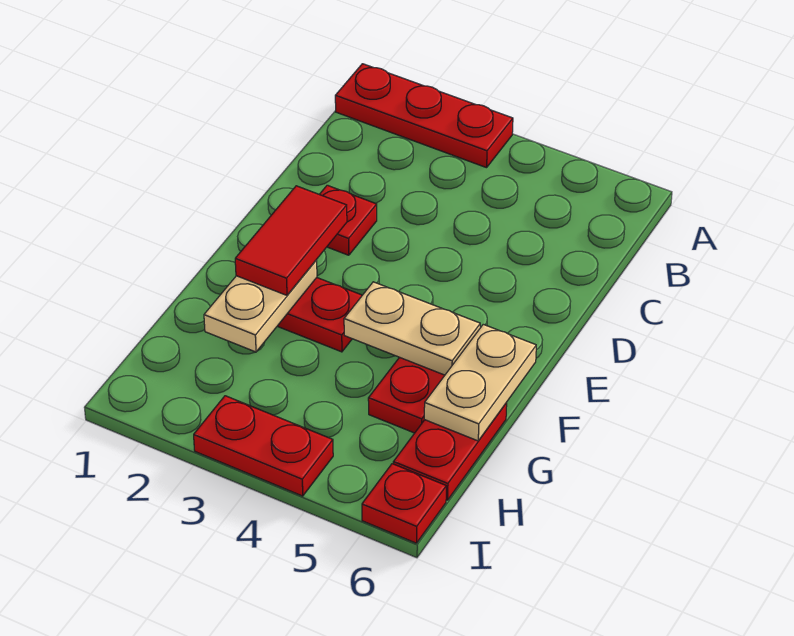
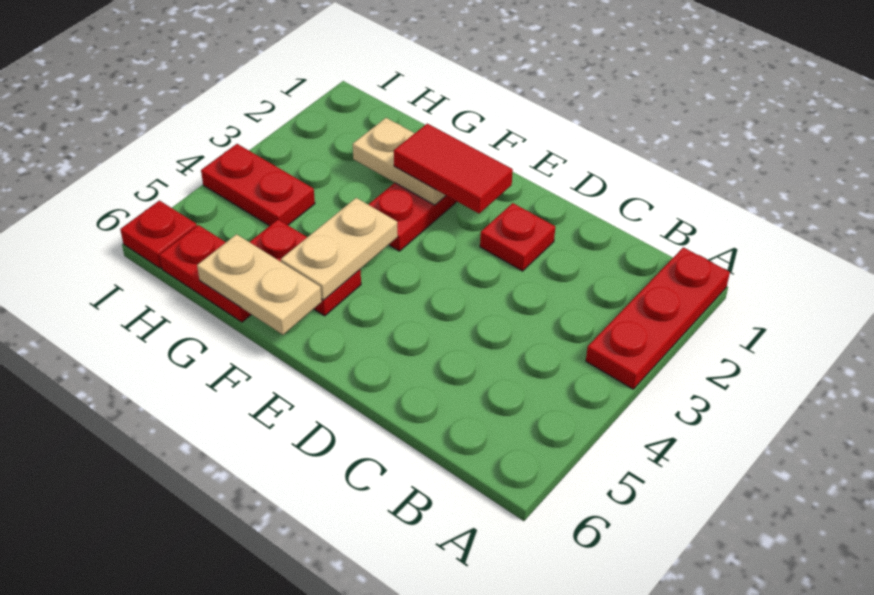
red 1x2 plate [194,396,333,496] -> red 1x2 plate turned to [201,144,315,226]

